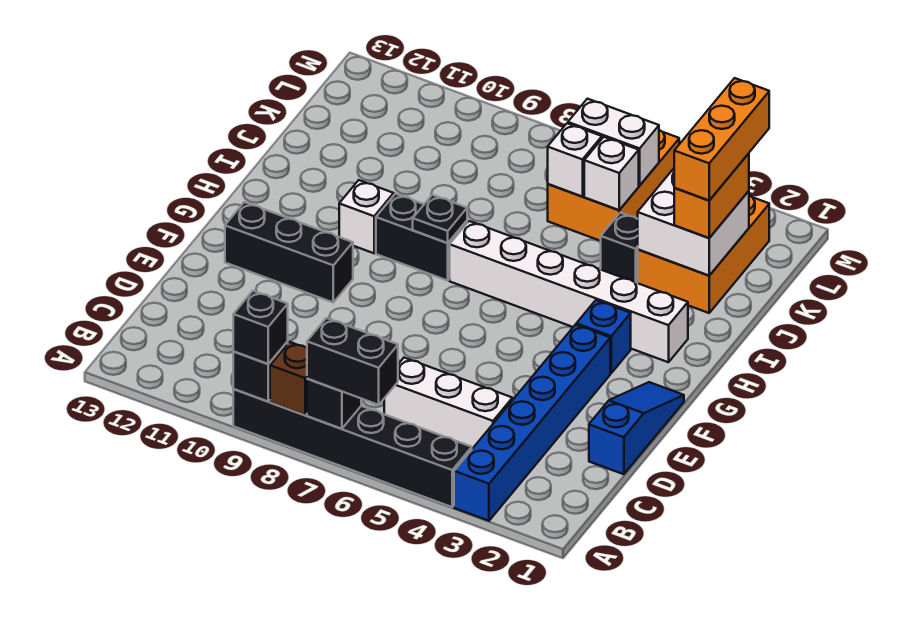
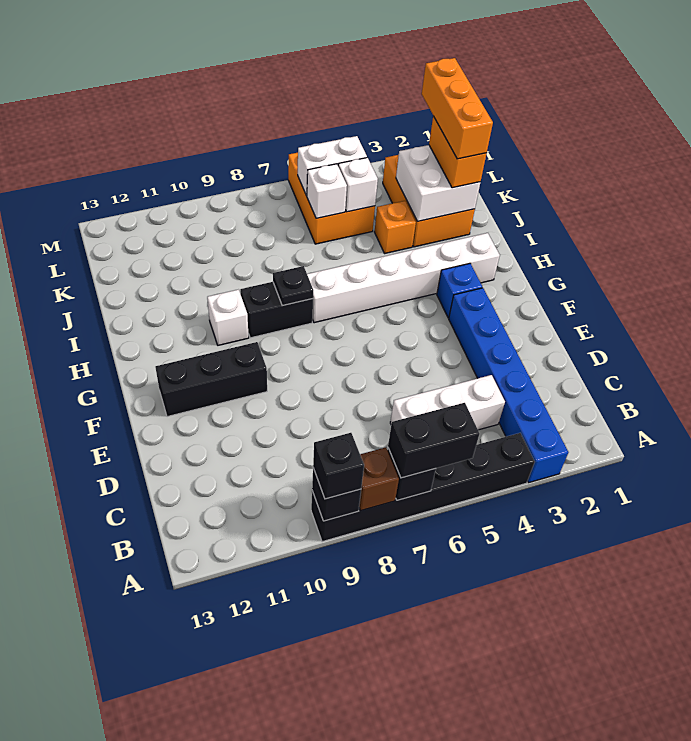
blue 1x3 slope [589,382,684,474] -> none
black 1x1 brick [601,213,638,283] -> orange 1x1 brick [375,201,416,254]

